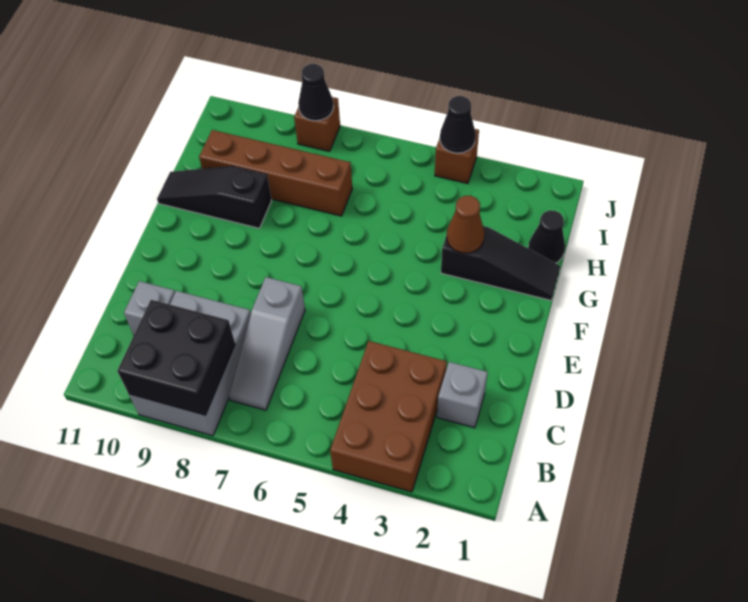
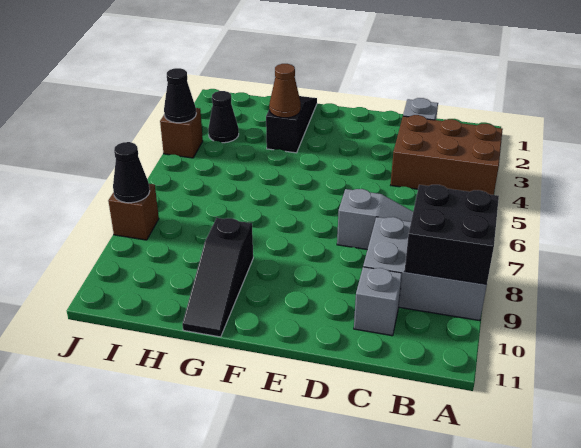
black 1x1 cone [528,210,565,263] -> black 1x1 cone moved to [208,91,239,143]
brown 1x4 brick [199,130,352,216] -> none

